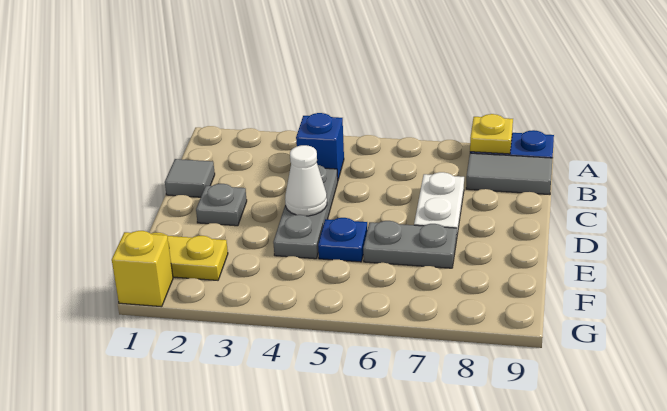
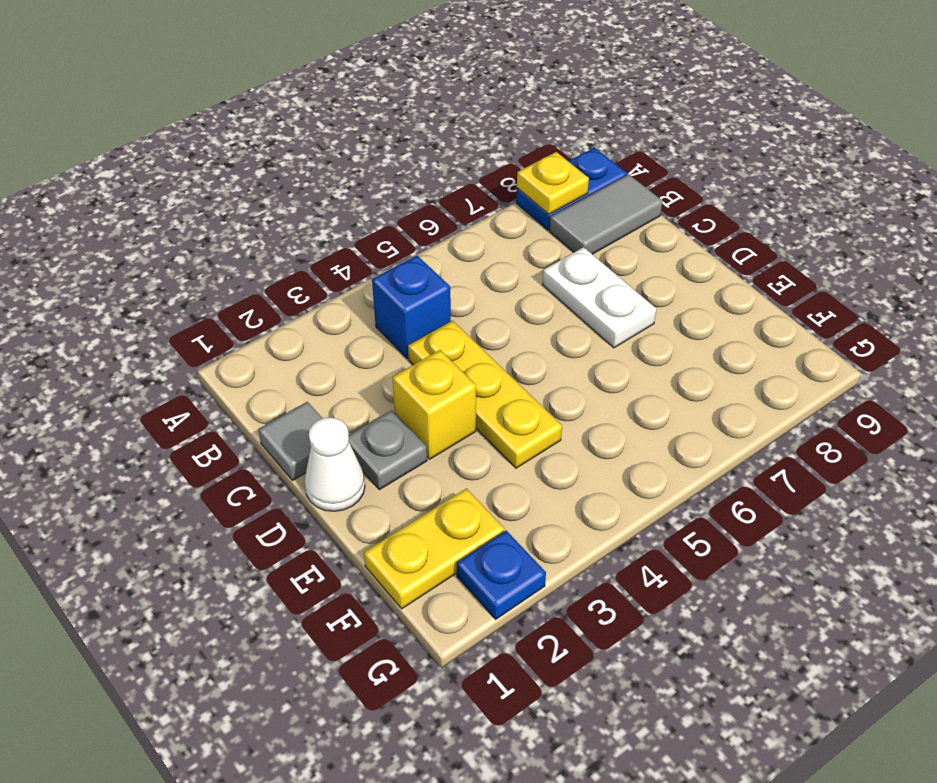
grey 1x3 plate [273,165,338,259] -> yellow 1x3 plate [408,321,562,468]
white 1x1 cone [285,145,327,216] -> white 1x1 cone moved to [304,417,365,511]
blue 1x1 plate [318,218,367,262] -> blue 1x1 plate moved to [457,531,546,619]
grey 1x2 plate [363,221,457,268] -> none
yellow 1x1 brick [112,231,173,307] -> yellow 1x1 brick moved to [392,350,476,459]

